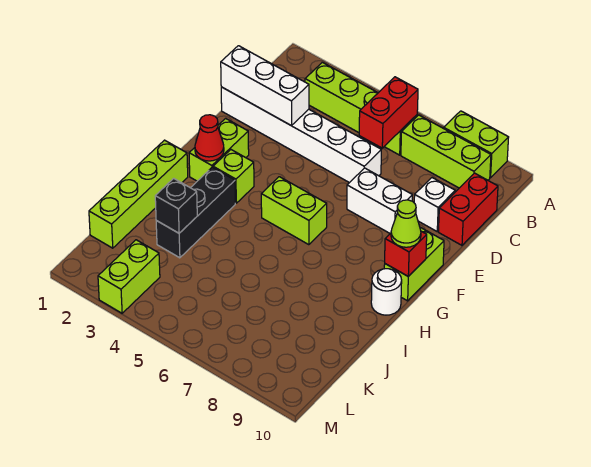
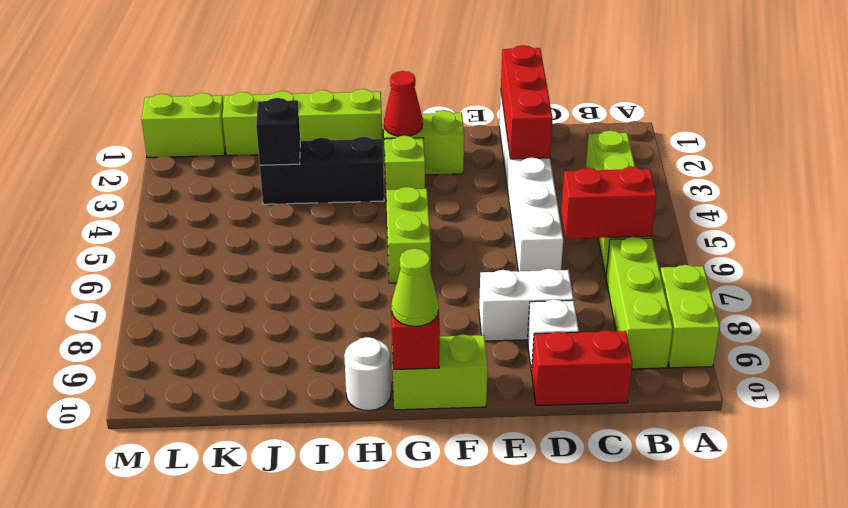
white 1x3 brick [221,46,309,126] -> red 1x3 brick [501,45,553,159]
white 1x2 brick [347,168,412,233] -> white 1x2 brick turned to [479,269,573,341]
lime 1x2 brick [98,240,160,313] -> lime 1x2 brick moved to [141,93,225,158]

